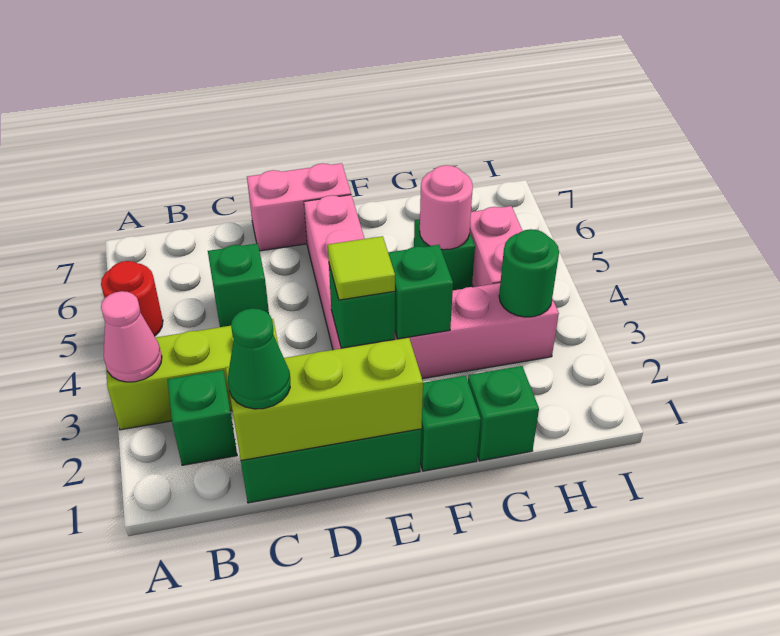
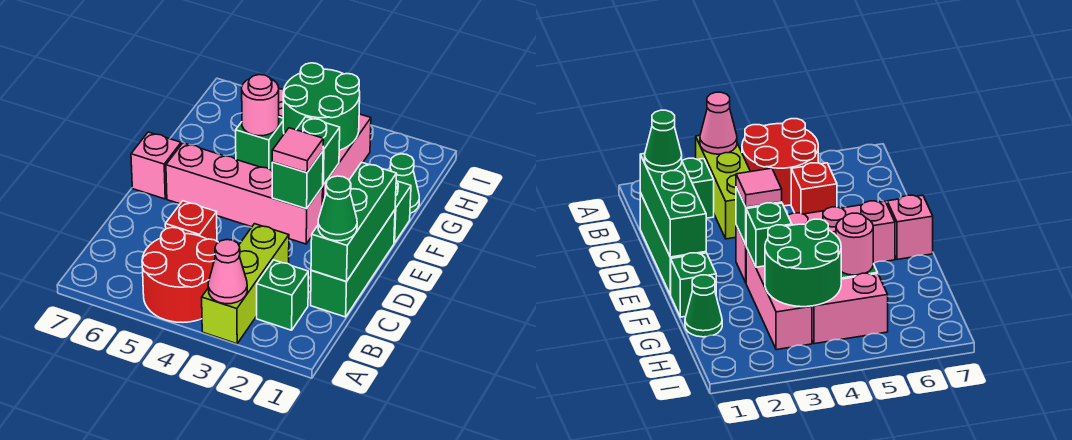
red 1x1 round brick [101,261,163,336] -> red 2x2 round brick [142,227,218,322]
lime 1x3 brick [226,338,423,460] -> green 1x3 brick [311,162,397,281]
green 1x1 brick [208,243,269,327] -> red 1x1 brick [165,201,217,241]
pink 1x2 brick [247,163,351,251] -> pink 1x1 brick [131,132,181,199]
lime 1x1 tile [328,236,395,300] -> pink 1x1 tile [272,128,323,173]
green 1x1 brick [468,366,539,461] -> green 1x1 cone [390,154,419,213]
green 1x1 round brick [499,229,559,317] -> green 2x2 round brick [283,63,360,150]

